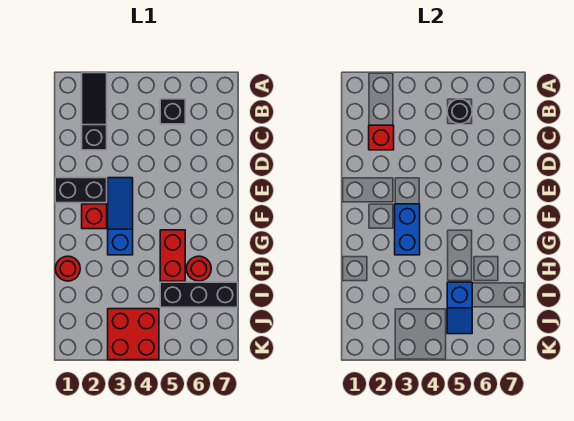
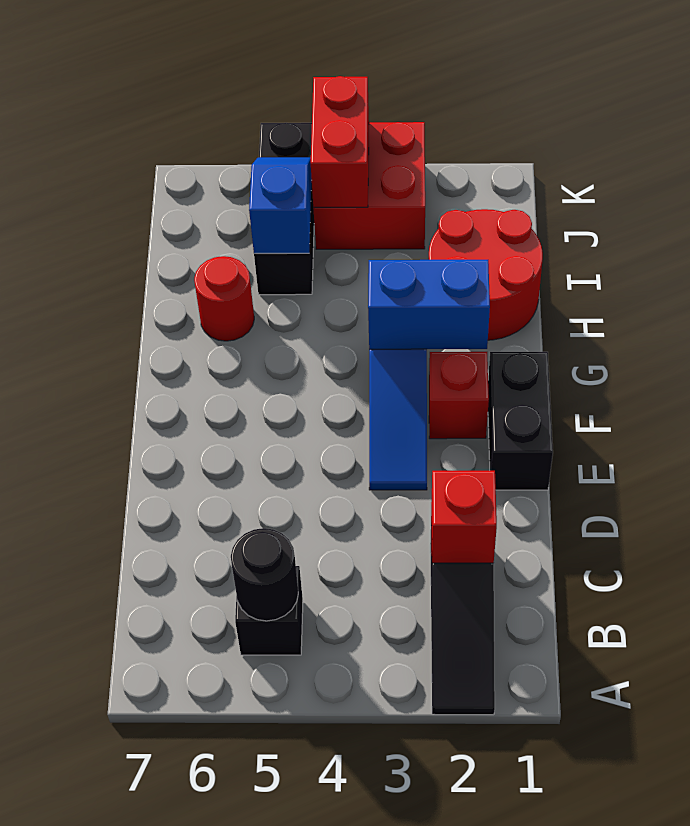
black 1x2 brick [55,178,107,203] -> black 1x2 brick turned to [488,352,553,490]
blue 1x2 brick [395,204,420,255] -> blue 1x2 brick turned to [368,260,490,349]
red 1x2 brick [160,230,185,281] -> red 1x2 brick moved to [311,76,369,207]
red 1x1 round brick [55,256,80,281] -> red 2x2 round brick [428,209,543,340]
black 1x3 brick [160,282,238,307] -> black 1x3 brick turned to [254,123,314,295]

